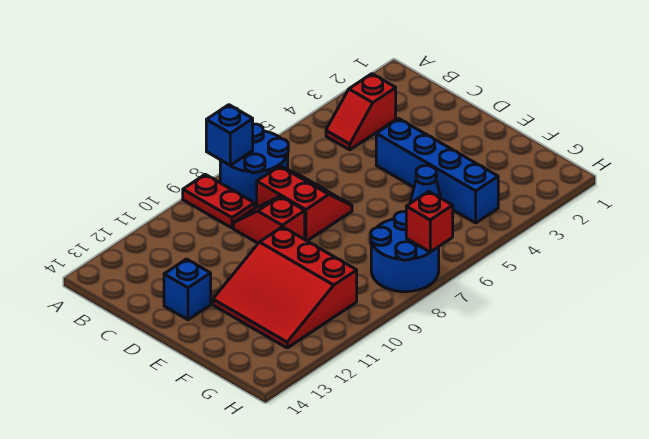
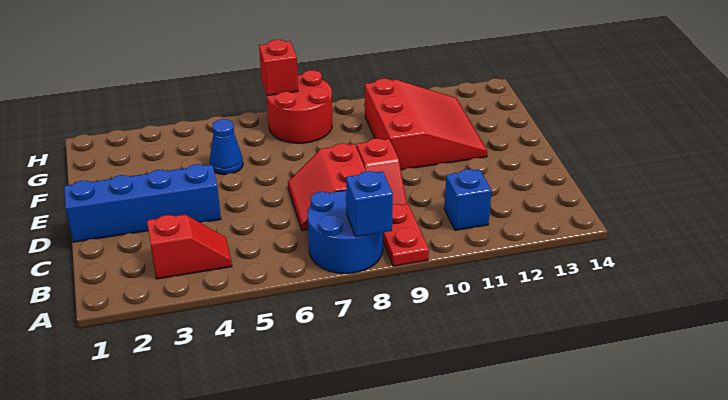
blue 1x4 brick [376,119,498,223] -> blue 1x4 brick turned to [64,164,221,242]
blue 1x1 brick [164,259,211,320] -> blue 1x1 brick moved to [444,169,492,230]
blue 2x2 round brick [371,212,439,292] -> red 2x2 round brick [267,70,332,143]

